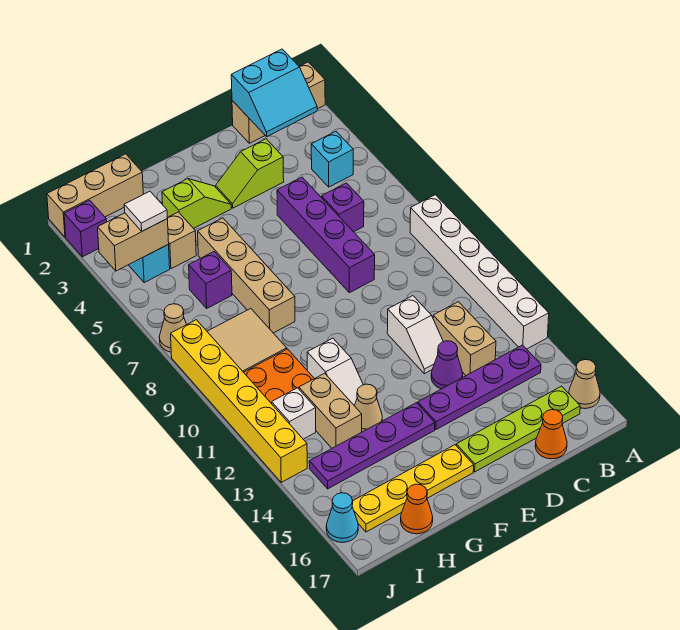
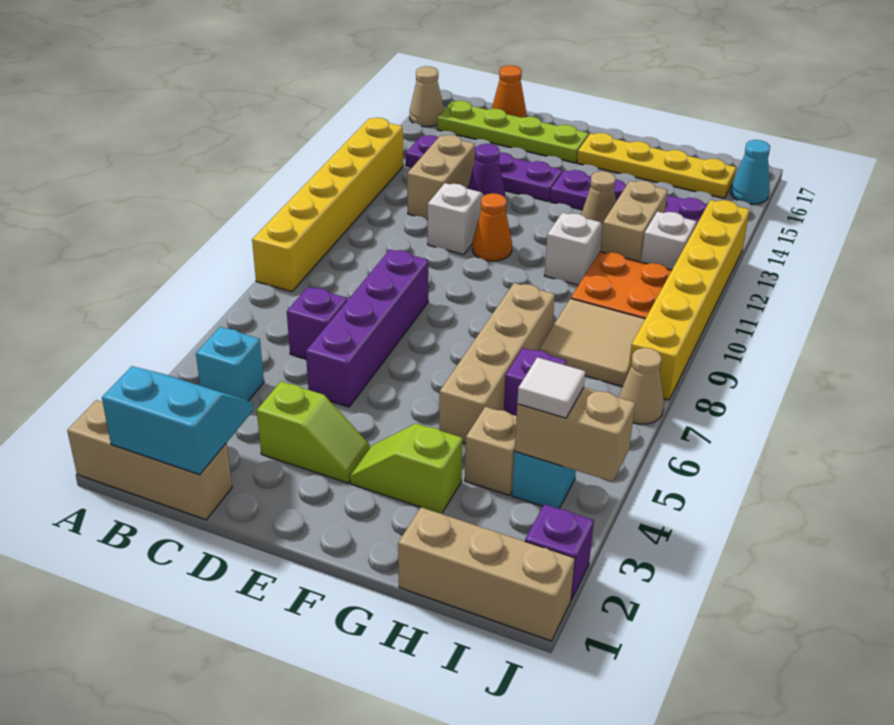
white 1x6 brick [410,195,549,349] -> yellow 1x6 brick [252,118,403,292]
orange 1x1 cone [401,484,433,534] -> orange 1x1 cone moved to [472,193,512,261]

